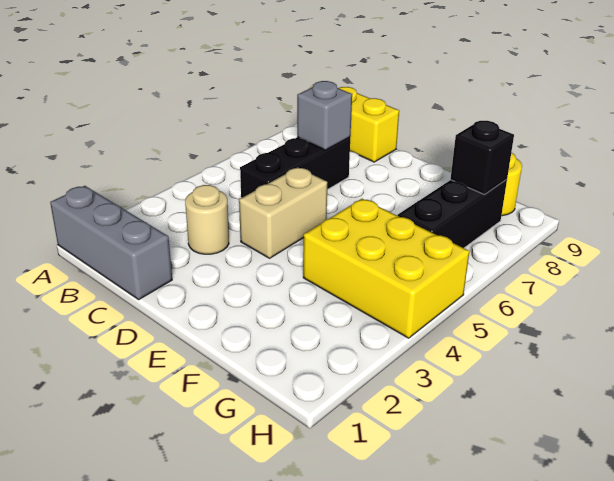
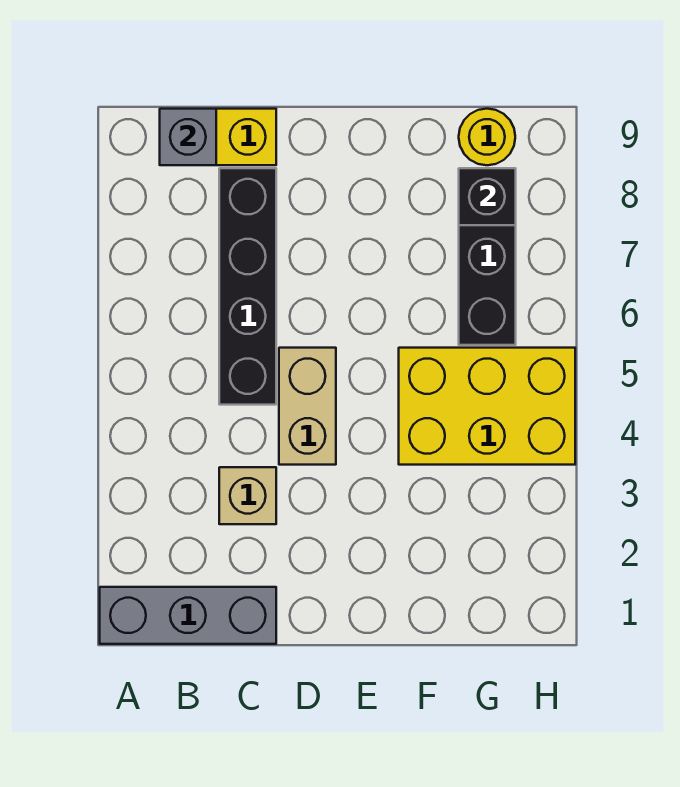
tan 1x1 round brick [185,185,229,254] -> tan 1x1 brick [219,467,276,524]
black 1x3 brick [240,137,350,198] -> black 1x4 brick [219,168,276,405]
grey 1x1 brick [297,81,352,150] -> grey 1x1 brick moved to [160,109,216,165]

